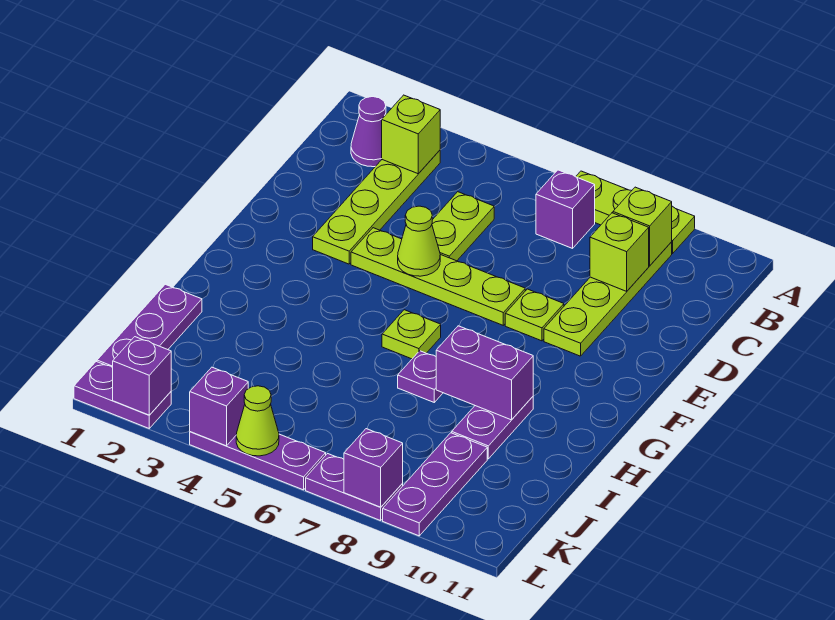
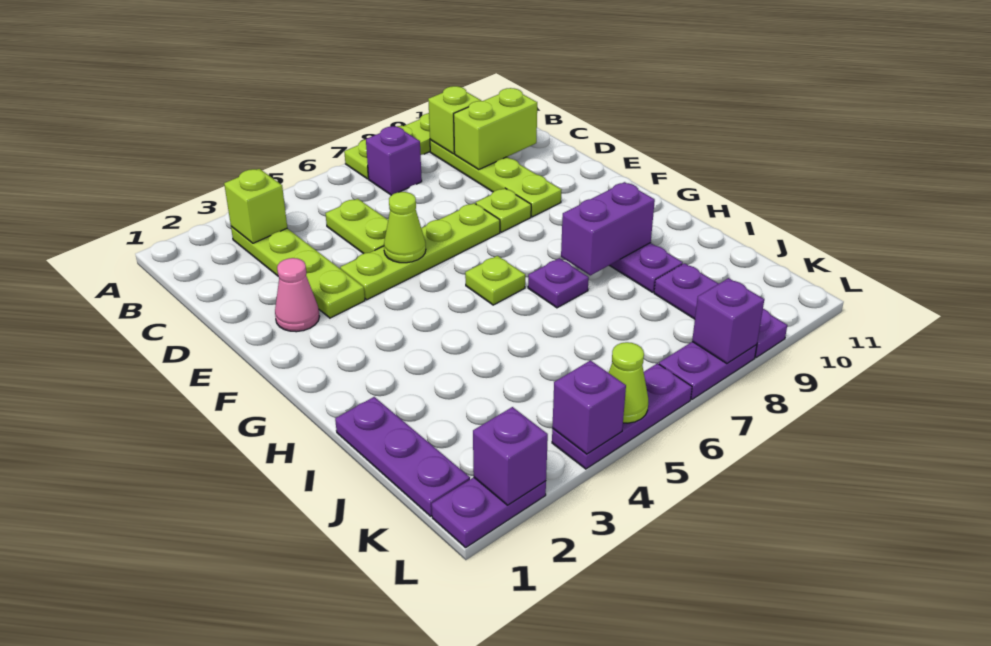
purple 1x1 cone [351,97,386,167] -> none
lime 1x1 brick [590,213,649,291] -> lime 1x2 brick [454,88,537,170]
none -> pink 1x1 cone [275,258,320,332]

